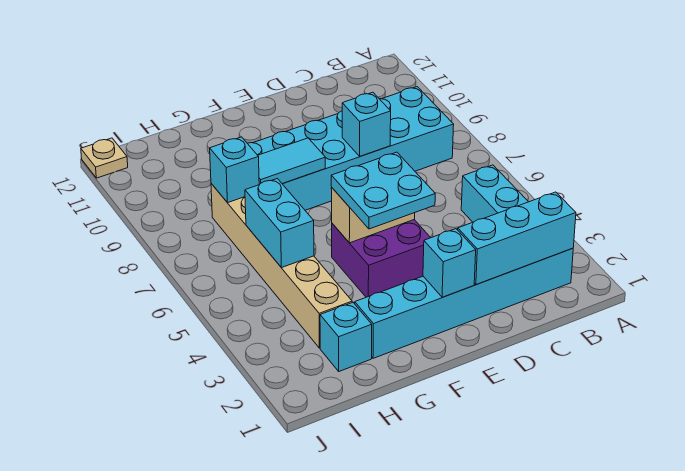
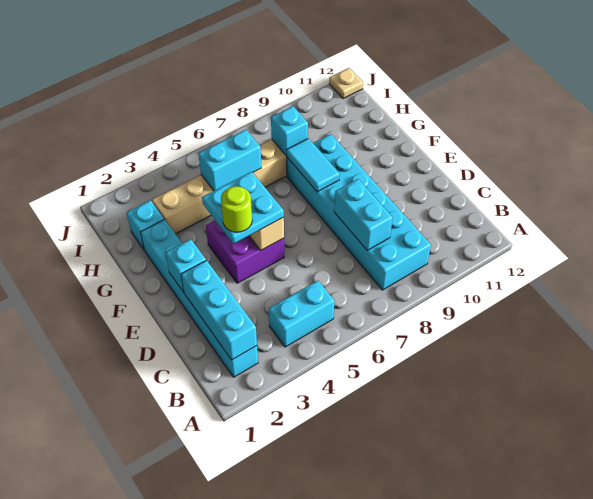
cyan 1x1 brick [342,92,391,156] -> cyan 1x2 brick [334,179,393,250]
none -> lime 1x1 round brick [221,186,252,232]

